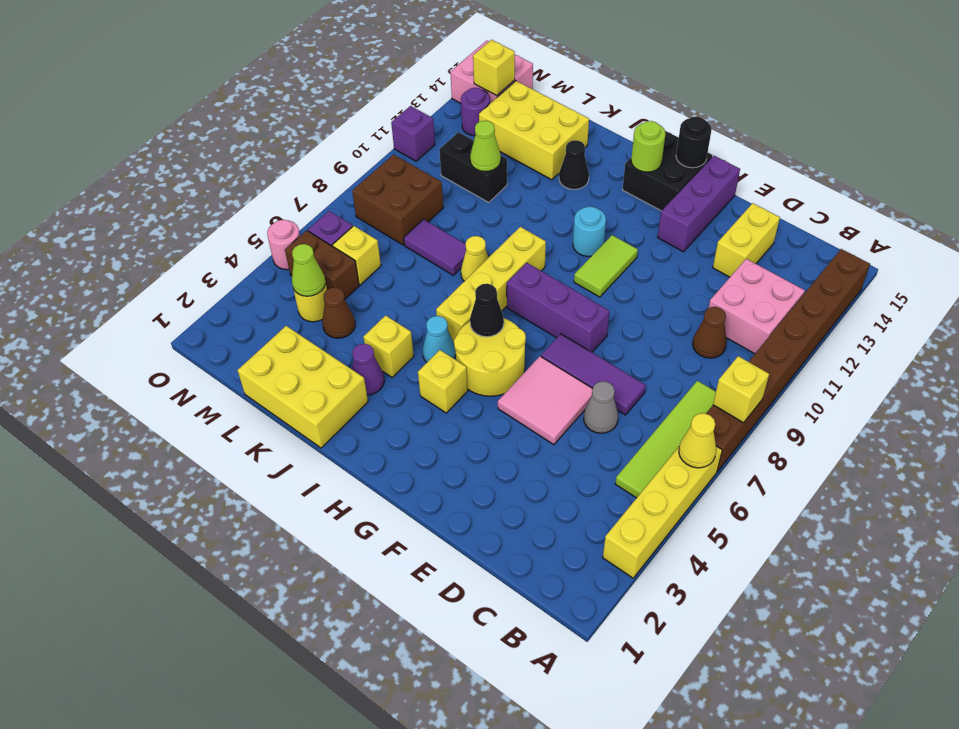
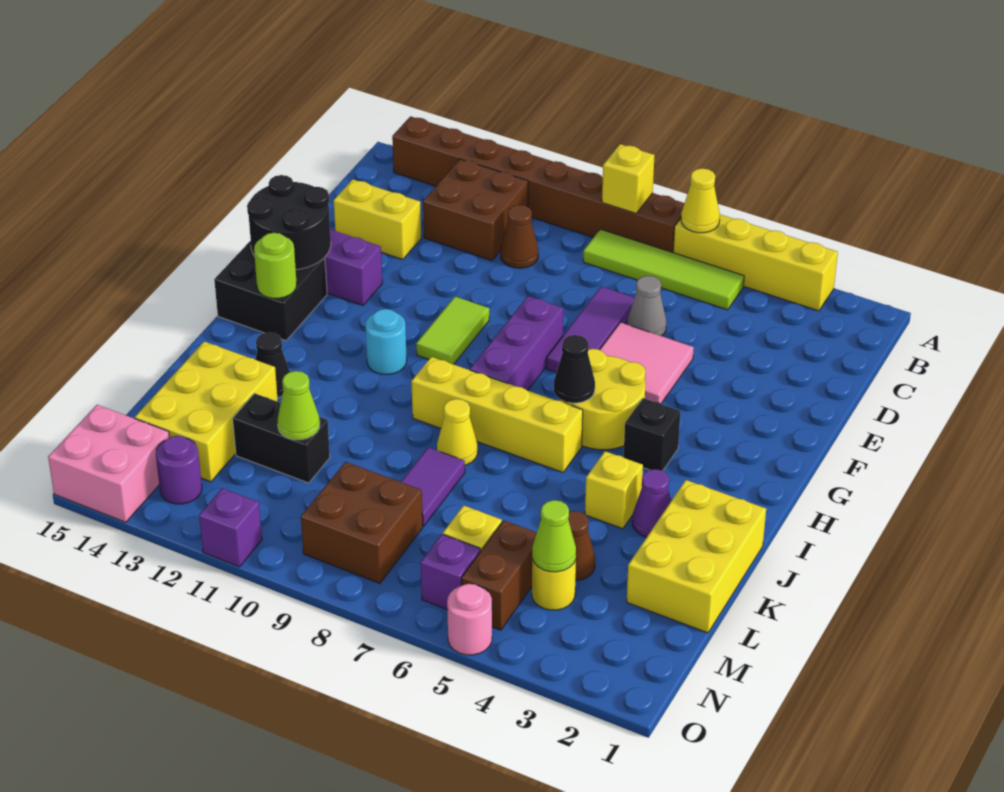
pink 2x2 brick [709,259,805,354] -> brown 2x2 brick [423,159,528,261]
lime 1x2 tile [574,235,638,297] -> lime 1x2 tile turned to [416,297,489,364]
black 1x1 round brick [676,117,712,168] -> black 2x2 round brick [247,175,331,270]
yellow 1x1 brick [418,350,468,413] -> black 1x1 brick [624,398,680,471]
cyan 1x1 cone [422,316,456,362] -> none
black 1x2 brick [439,132,507,202] -> black 1x2 brick turned to [233,393,330,483]
yellow 1x1 brick [473,40,515,96] -> none

